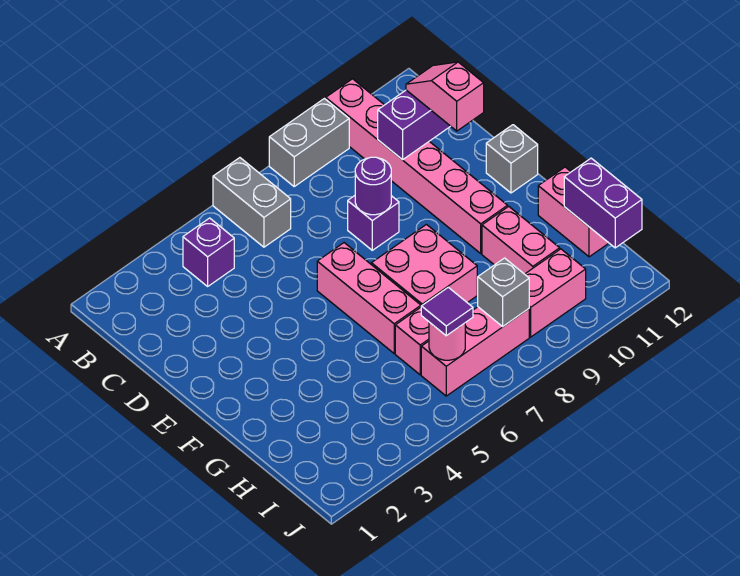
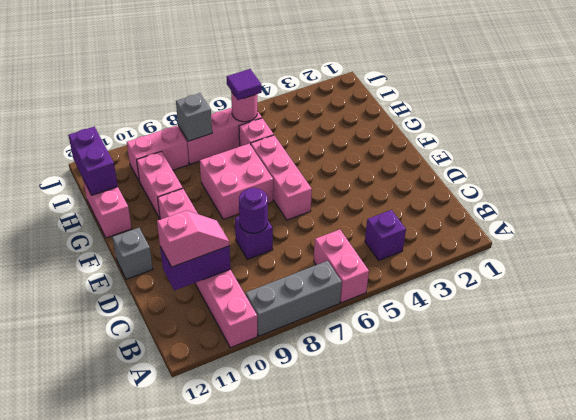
grey 1x2 brick [213,158,291,247] -> pink 1x2 brick [314,230,369,303]
grey 1x2 brick [269,99,349,186] -> grey 1x3 brick [246,261,342,336]
pink 1x2 slope [406,62,484,131] -> pink 1x2 slope turned to [157,210,229,267]

